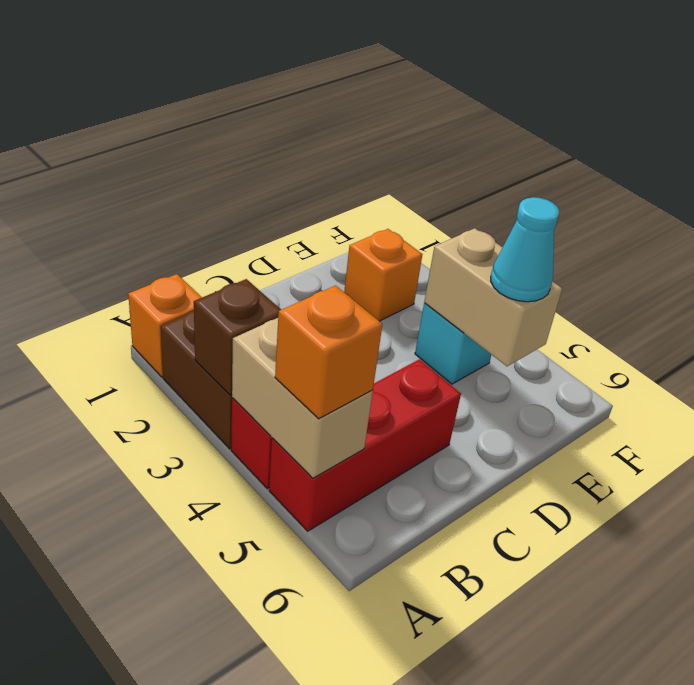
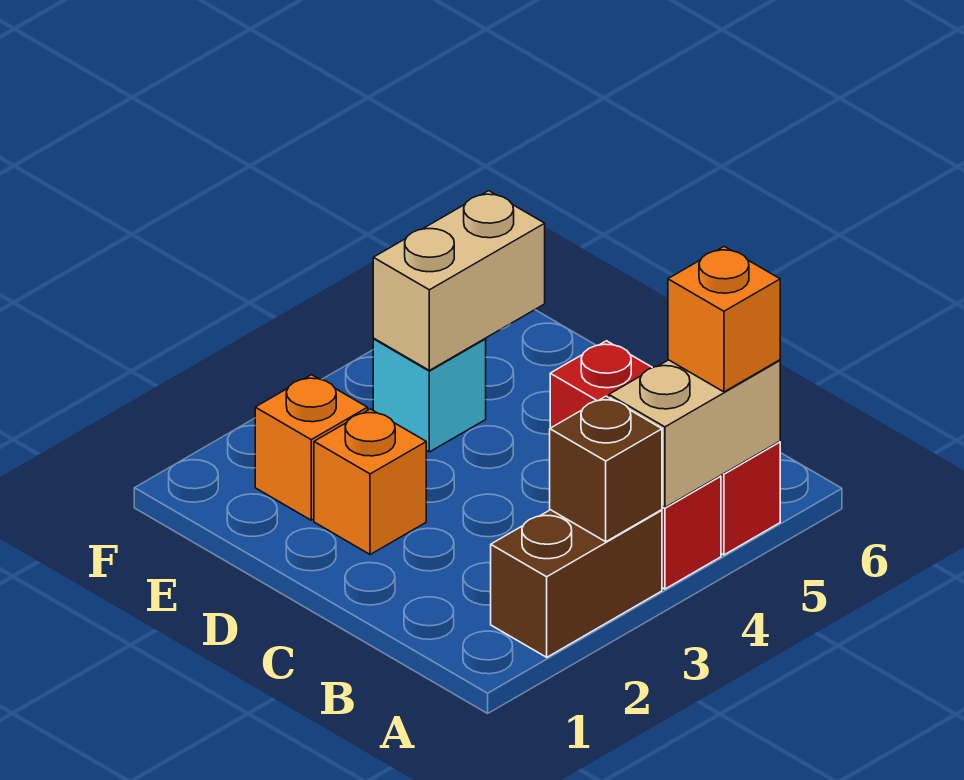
orange 1x1 brick [128,274,202,377] -> orange 1x1 brick moved to [314,409,426,555]
cyan 1x1 cone [491,197,559,302] -> none

